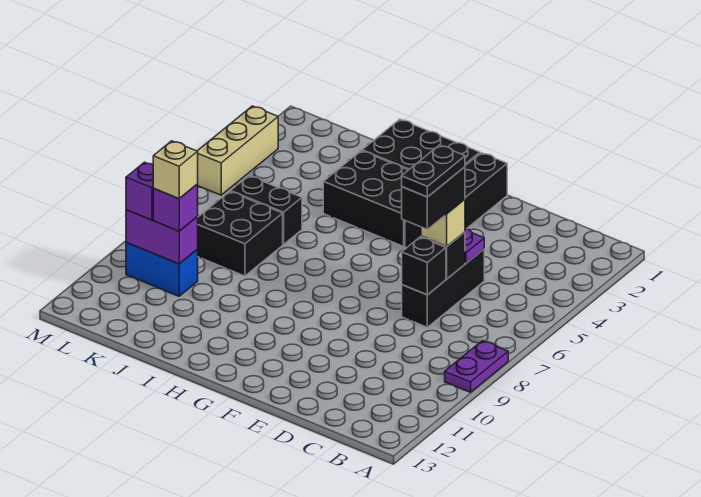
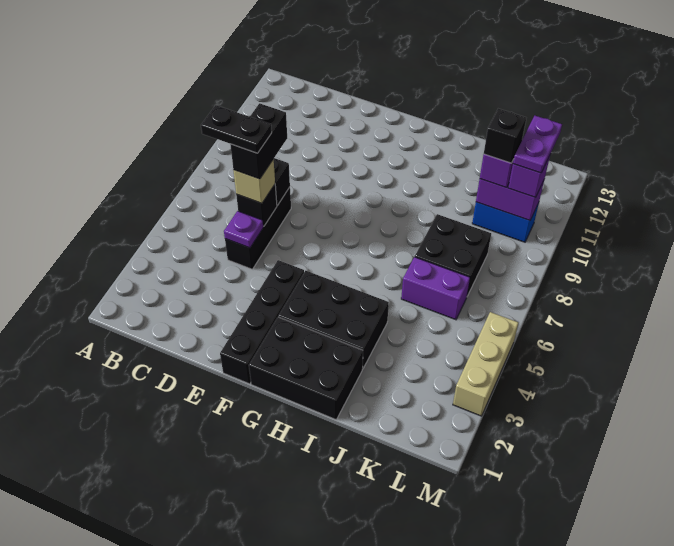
purple 1x2 plate [445,341,508,392] -> purple 1x2 plate moved to [513,116,562,173]
black 1x2 plate [402,145,465,197] -> black 1x2 plate turned to [201,105,272,153]
black 1x2 brick [230,176,302,245] -> purple 1x2 brick [401,257,470,320]
tan 1x1 brick [153,141,198,199] -> black 1x1 brick [484,109,526,163]

